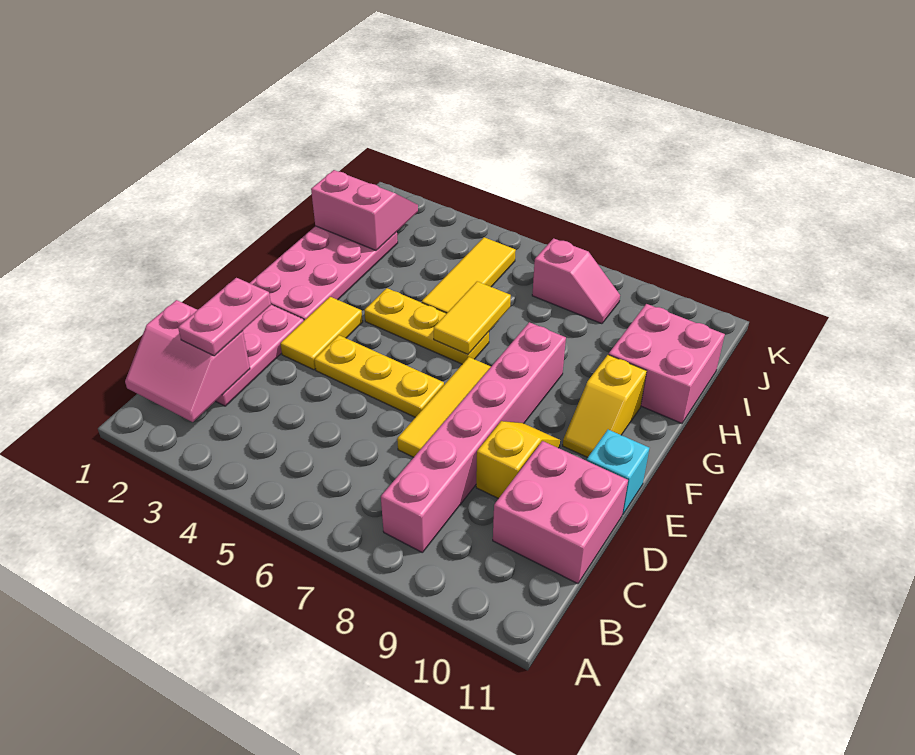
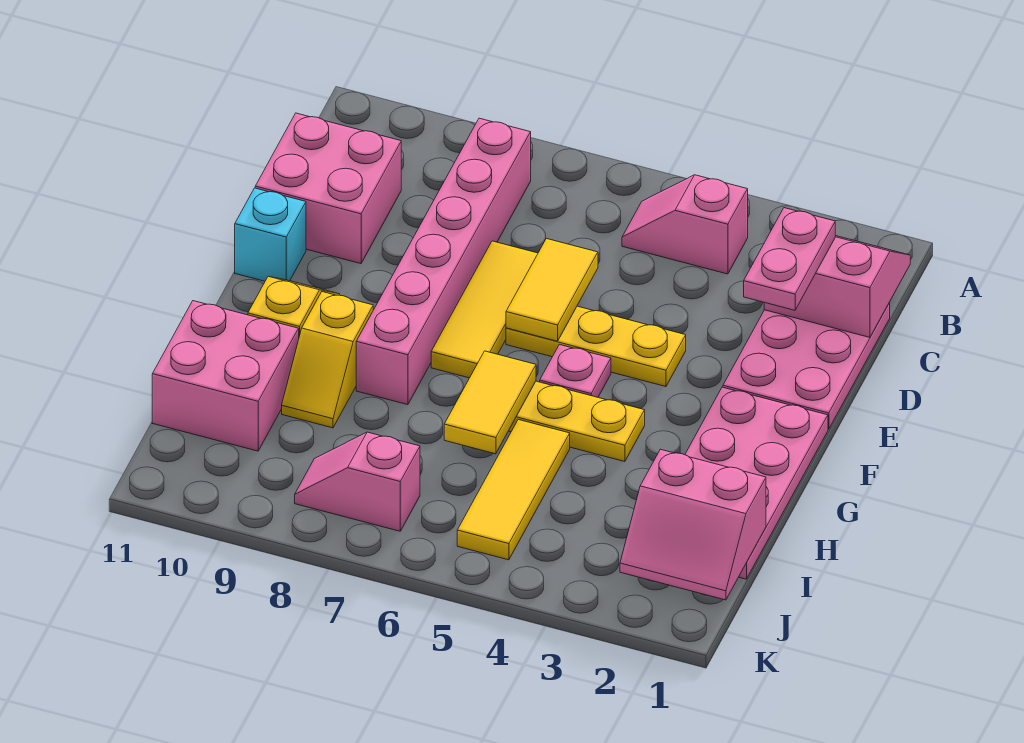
none -> pink 1x2 slope [622,175,748,274]
yellow 1x2 slope [476,421,560,499] -> yellow 1x2 slope moved to [282,292,373,428]
yellow 1x2 tile [280,297,363,370] -> yellow 1x2 tile moved to [506,239,598,341]
none -> pink 1x1 plate [540,345,611,397]

